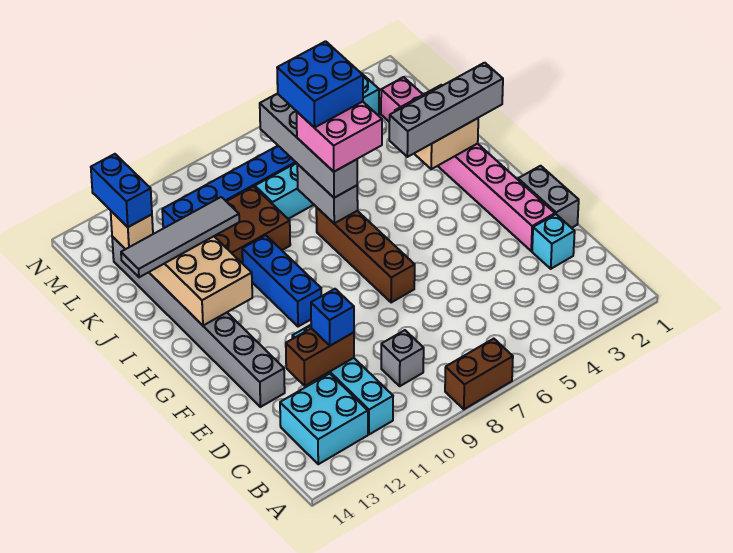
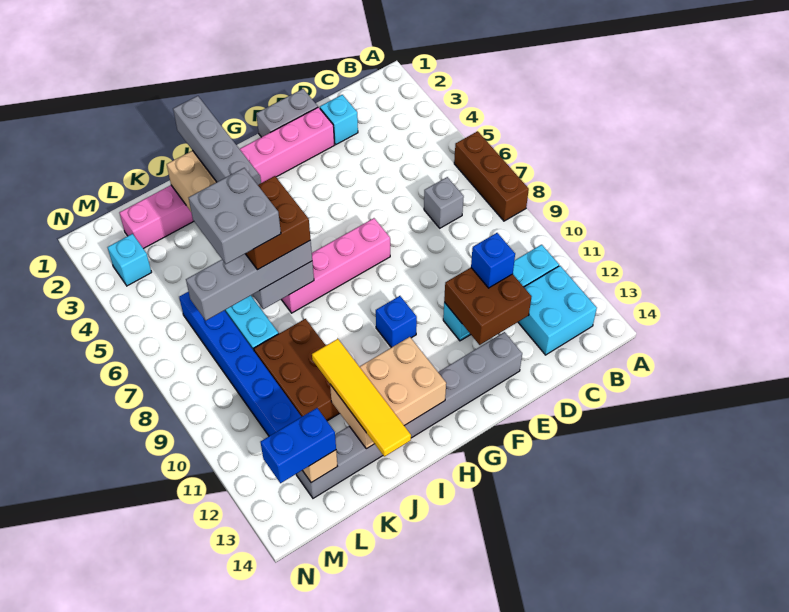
brown 1x2 brick [445,339,513,409] -> brown 1x3 brick [454,131,529,221]
grey 1x1 brick [381,330,424,386] -> grey 1x1 brick moved to [424,177,464,228]
brown 1x2 brick [286,328,354,386] -> brown 2x2 brick [444,268,531,345]
brown 1x4 brick [316,207,415,303] -> pink 1x4 brick [281,218,390,313]
blue 1x3 brick [242,235,322,327] -> blue 1x1 brick [376,296,417,348]
pink 2x2 brick [297,102,382,172] -> brown 2x2 brick [245,176,311,270]
blue 2x2 brick [277,41,363,128] -> grey 2x2 brick [189,168,281,264]
grey 1x4 tile [121,197,239,277] -> yellow 1x4 tile [312,339,411,456]

